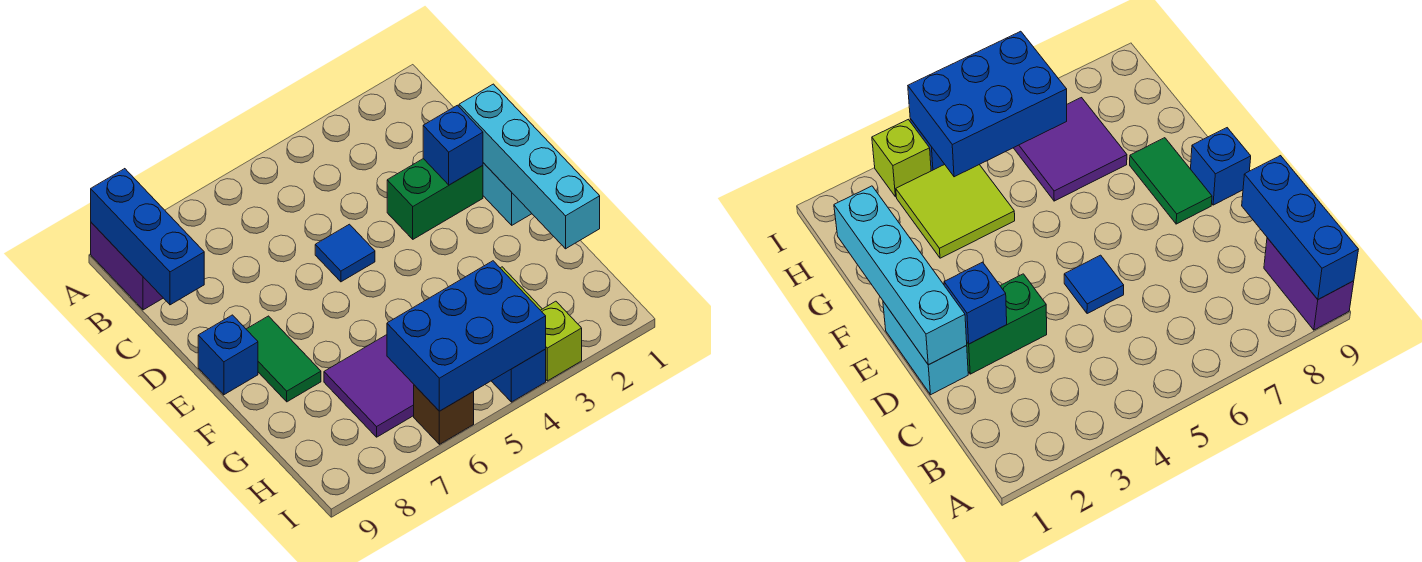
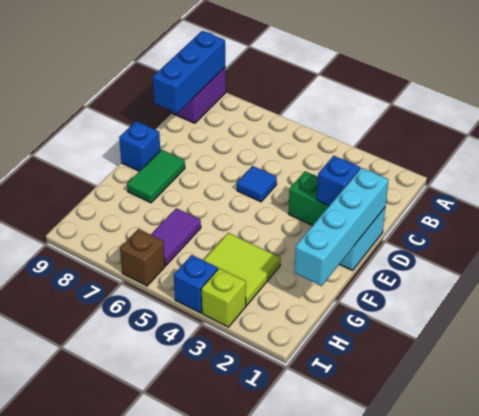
purple 2x2 tile [324,335,414,437] -> purple 1x2 tile [151,208,201,266]
blue 2x3 brick [387,261,546,411] -> none

